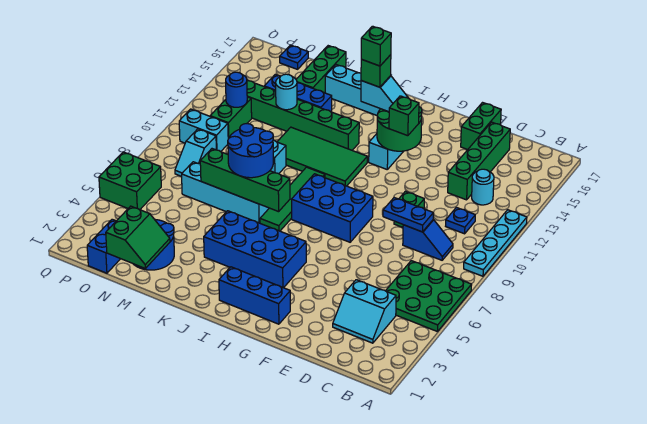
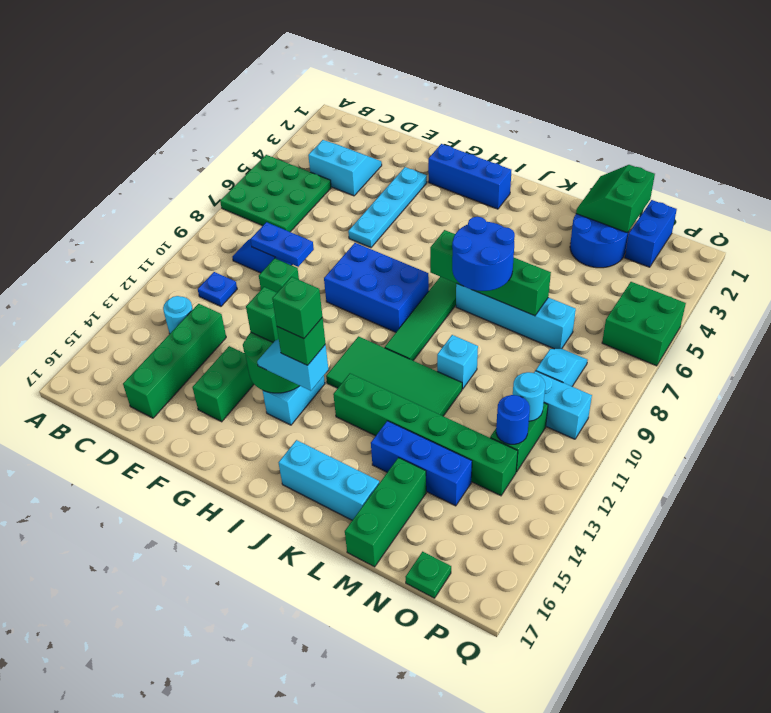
cyan 1x4 plate [464,210,527,276] -> cyan 1x4 plate moved to [348,167,427,248]
green 1x2 brick [461,103,501,150] -> green 1x2 brick moved to [192,346,254,422]
blue 2x4 brick [204,211,306,288] -> none
cyan 1x1 round brick [276,74,297,110] -> cyan 1x1 round brick moved to [513,372,545,421]
blue 1x1 plate [280,45,308,69] -> green 1x1 plate [406,552,451,598]

